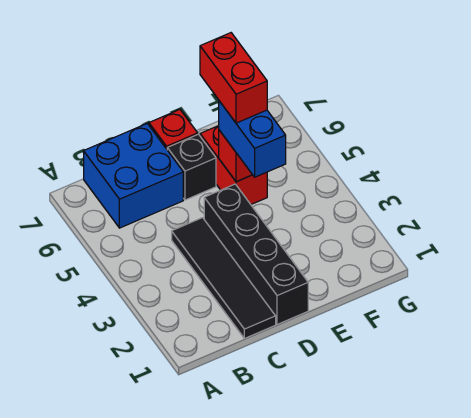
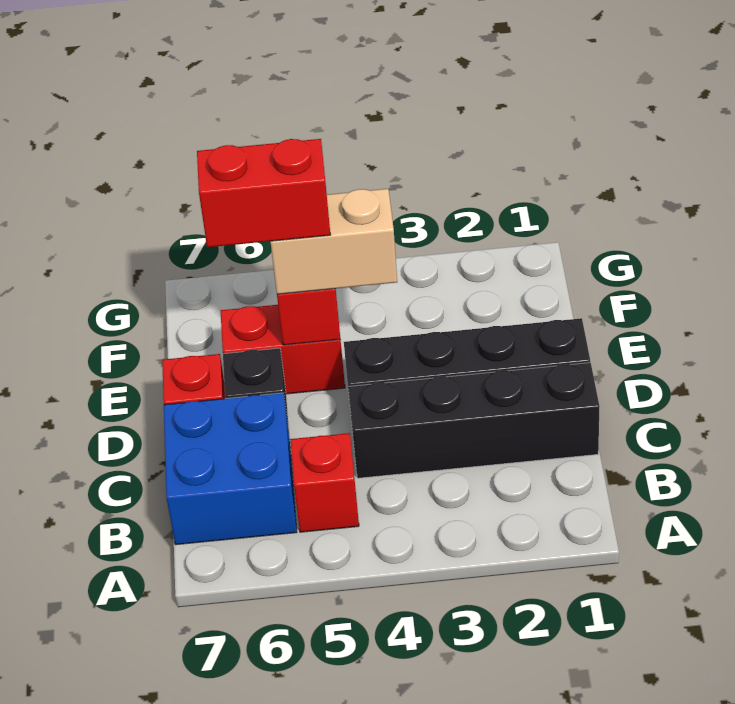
none -> red 1x1 brick [290,433,359,532]
black 1x4 tile [172,218,276,338] -> black 1x4 brick [348,363,599,478]
blue 1x2 brick [219,101,286,177] -> tan 1x2 brick [270,189,397,294]

